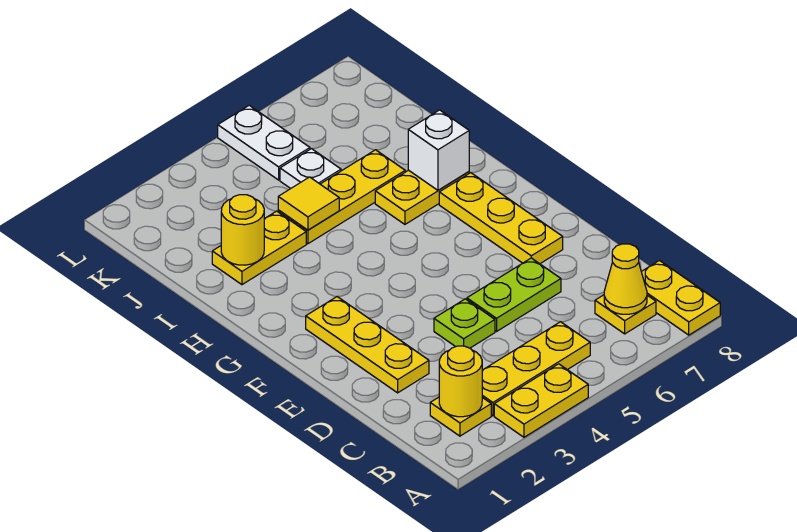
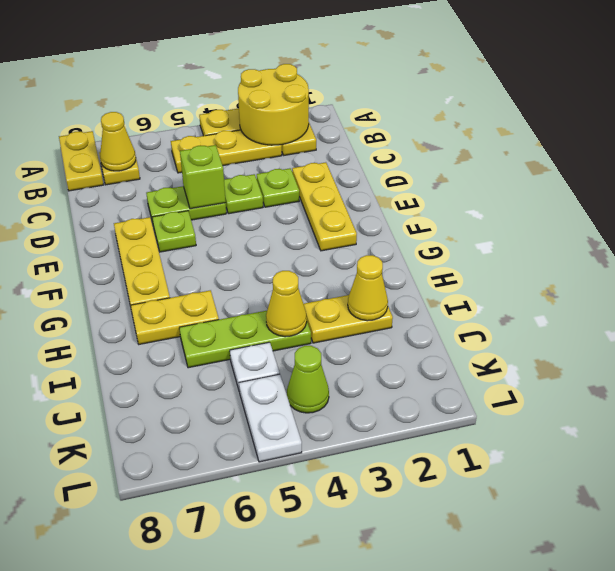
yellow 1x1 round brick [439,346,482,417] -> yellow 2x2 round brick [238,64,309,145]
none -> lime 1x1 plate [257,168,299,207]
none -> lime 1x1 brick [180,145,226,209]
none -> lime 1x1 plate [152,211,196,252]
white 1x1 brick [408,110,469,190] -> none
yellow 1x1 round brick [221,195,264,265] -> yellow 1x1 cone [348,255,388,321]
yellow 1x3 plate [278,150,405,244] -> lime 1x3 plate [179,311,311,368]
yellow 1x1 tile [278,177,339,230] -> yellow 1x1 cone [266,271,307,337]
none -> lime 1x1 cone [287,346,329,413]

